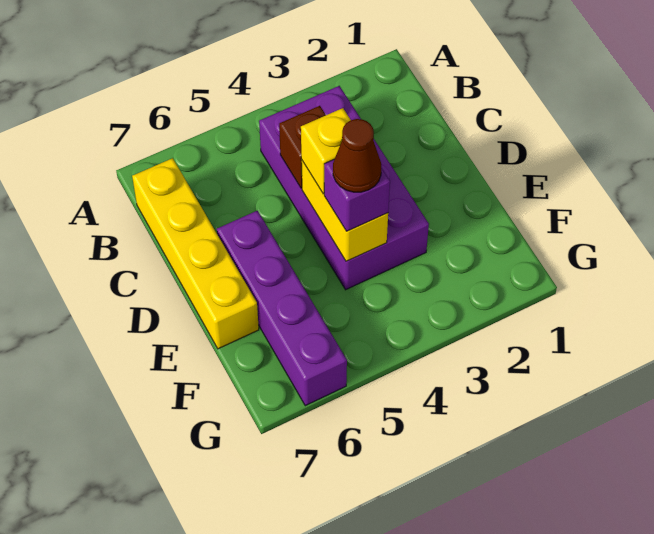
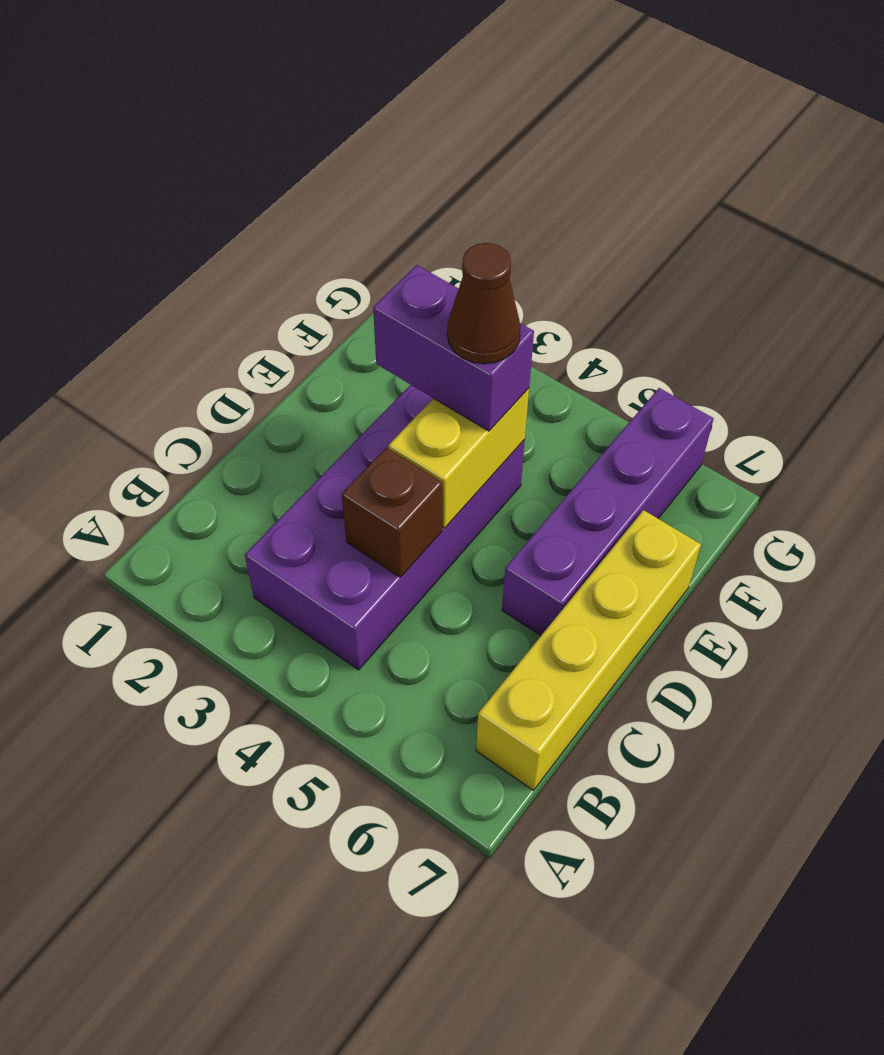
yellow 1x1 brick [301,108,351,194] -> none
purple 1x1 brick [324,160,390,231] -> purple 1x2 brick [373,265,534,431]

